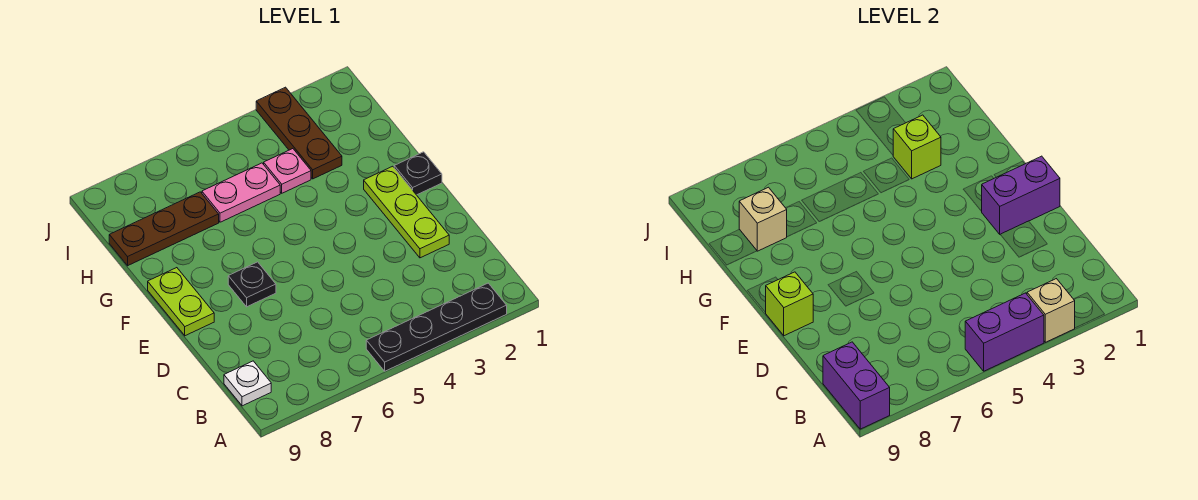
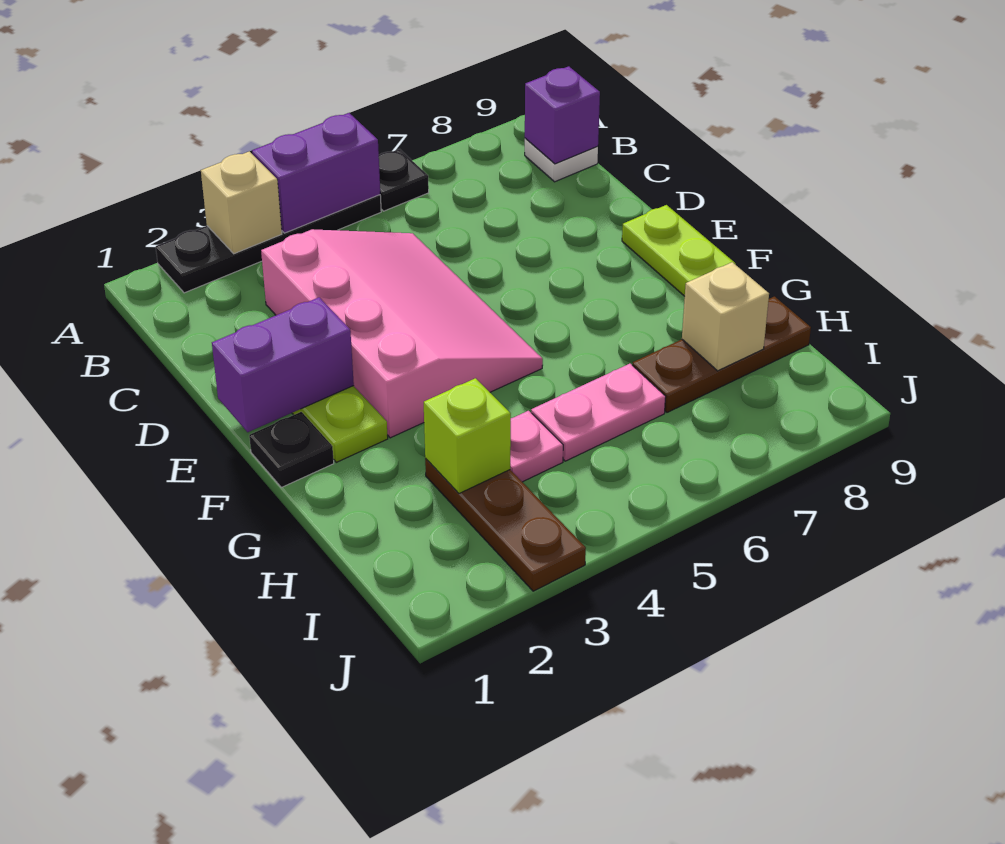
purple 1x2 brick [823,342,890,429] -> purple 1x1 brick [525,66,600,164]
none -> pink 3x4 slope [261,229,543,438]
black 1x1 plate [228,262,276,307] -> black 1x1 plate moved to [379,149,429,211]
lime 1x1 brick [765,272,813,336] -> none

